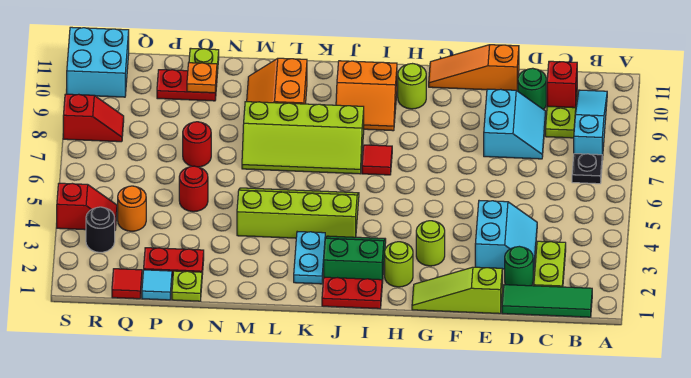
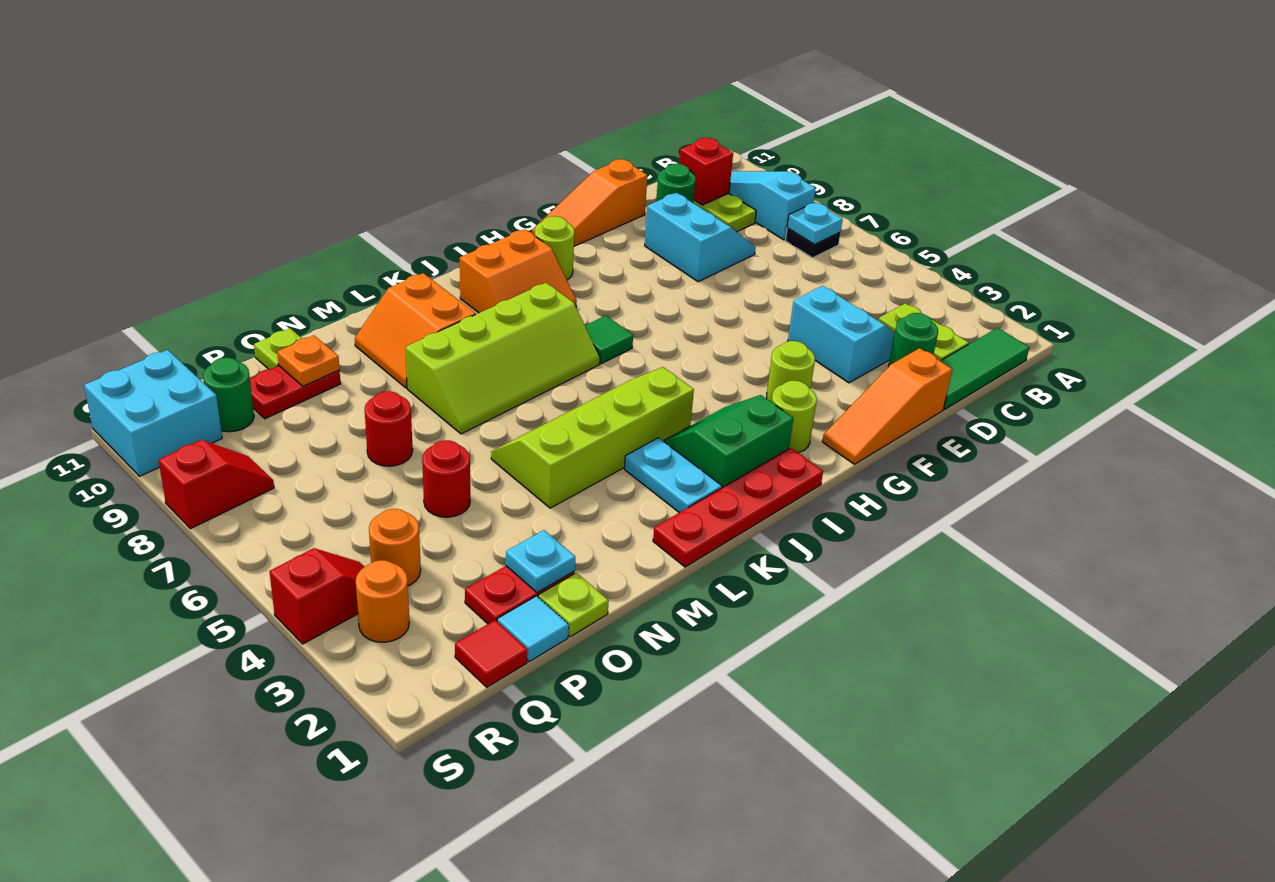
none -> cyan 1x1 plate [787,202,843,244]
lime 1x3 slope [412,267,502,314] -> orange 1x3 slope [822,348,952,464]
red 1x2 plate [322,277,382,309] -> red 1x4 plate [653,448,823,567]
red 1x1 tile [362,145,392,175] -> green 1x1 tile [585,316,633,364]
none -> cyan 1x1 plate [506,530,575,593]
none -> green 1x1 round brick [203,358,254,432]
black 1x1 round brick [86,207,115,252] -> orange 1x1 round brick [356,560,409,642]

